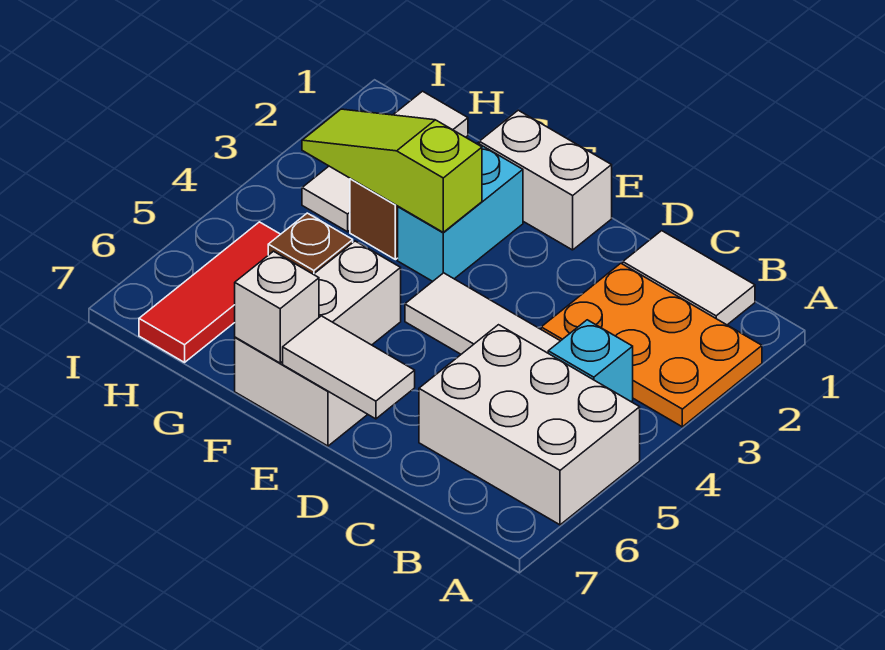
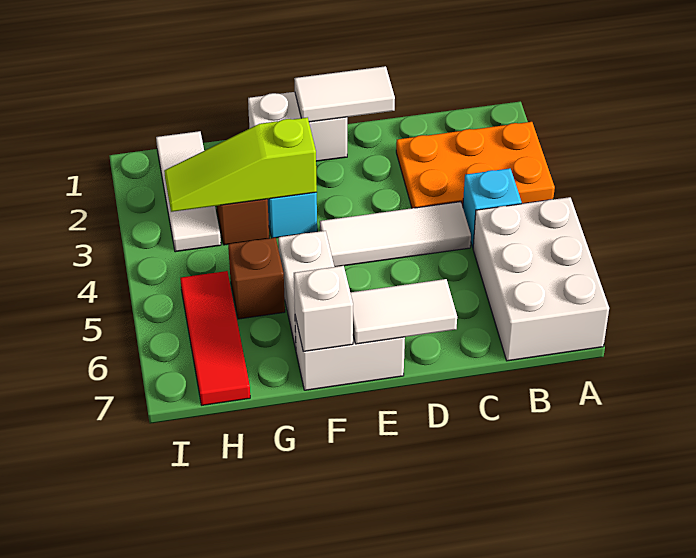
white 2x3 brick [419,325,640,525] -> white 2x3 brick turned to [473,197,609,361]
white 1x2 tile [623,231,755,325] -> white 1x2 tile moved to [294,66,395,122]

